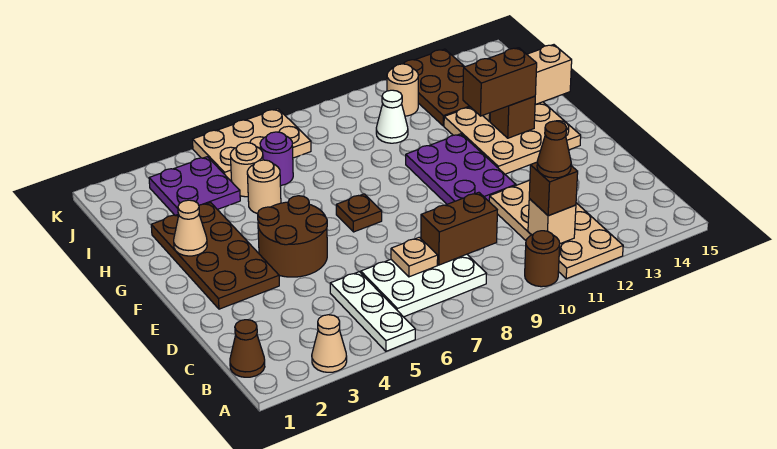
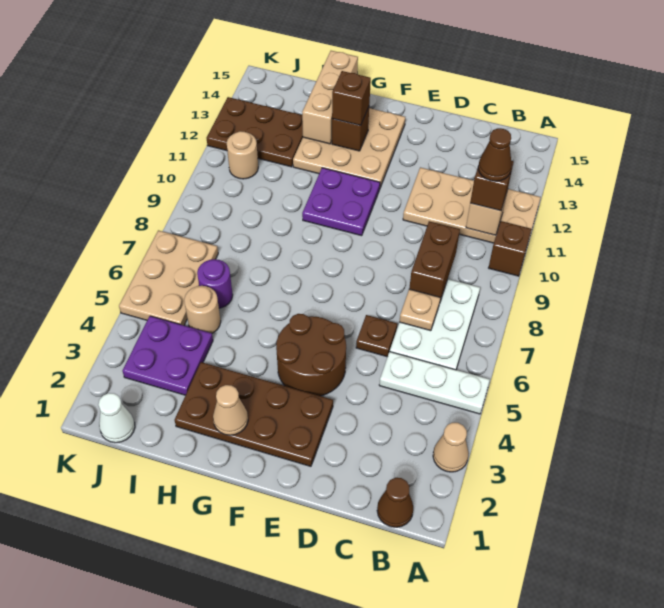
brown 1x1 round brick [525,231,560,287] -> brown 1x1 brick [489,221,531,276]
purple 2x3 plate [406,134,516,204] -> purple 2x2 plate [302,168,380,236]
brown 1x1 plate [336,194,382,232] -> brown 1x1 plate moved to [356,315,397,357]
brown 1x2 brick [463,48,537,116] -> brown 1x1 brick [332,71,371,125]
tan 1x1 round brick [247,160,281,214] -> none
white 1x1 cone [376,90,408,143] -> white 1x1 cone moved to [98,393,135,443]

